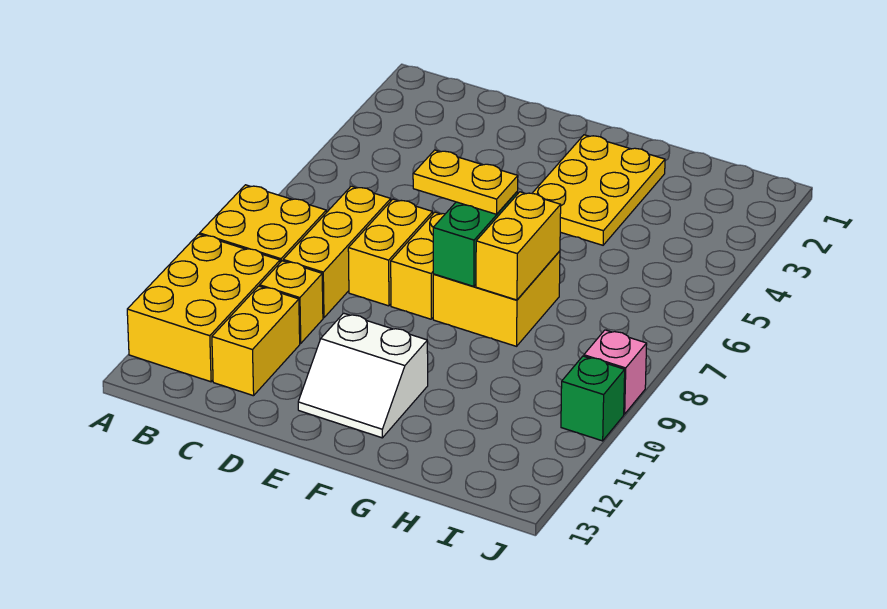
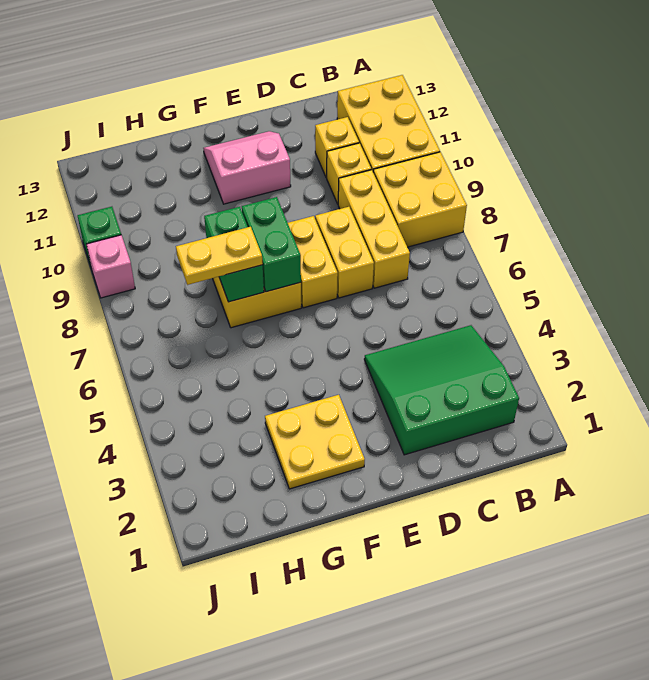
none -> green 3x3 slope [364,325,519,455]
yellow 1x2 brick [212,286,300,396] -> yellow 1x1 brick [315,117,359,178]
yellow 1x2 plate [413,150,518,214] -> yellow 1x2 plate moved to [176,227,263,285]
white 2x2 slope [298,313,428,438] -> pink 2x2 slope [203,131,291,204]
yellow 2x3 plate [532,135,665,245] -> yellow 2x2 plate [265,395,365,489]
yellow 1x2 brick [476,192,561,300] -> green 1x2 brick [204,207,264,302]

